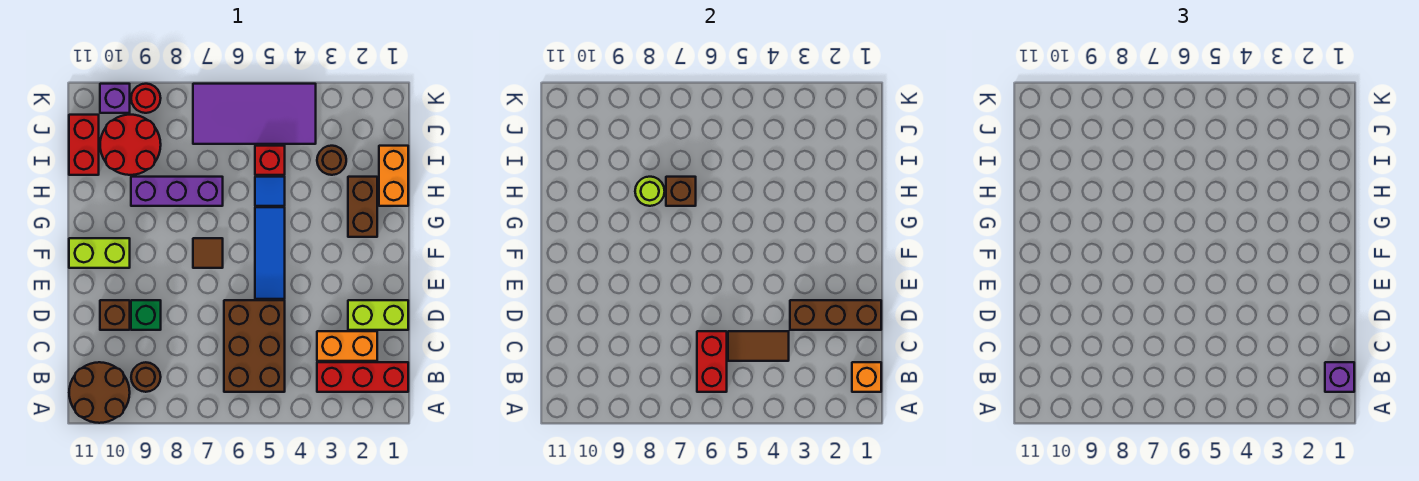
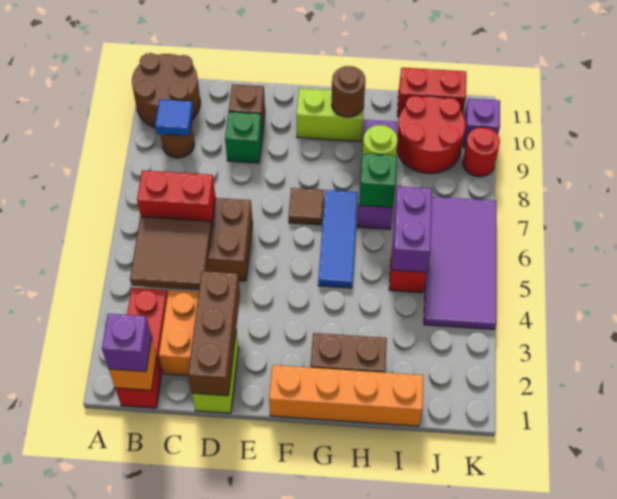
brown 1x2 tile [728,331,789,361] -> brown 2x2 tile [130,217,212,290]
blue 1x3 tile [255,207,285,299] -> blue 1x3 tile turned to [318,190,358,288]
lime 1x2 brick [69,238,130,268] -> lime 1x2 brick turned to [297,88,364,141]
orange 1x2 brick [379,146,408,206] -> orange 1x4 brick [269,365,424,426]
blue 1x1 tile [255,177,285,206] -> blue 1x1 tile moved to [155,99,193,136]
brown 1x1 brick [666,177,696,206] -> green 1x1 brick [359,154,397,208]
brown 1x1 round brick [317,146,346,175] -> brown 1x1 round brick moved to [332,66,365,117]
none -> purple 1x2 brick [392,186,432,272]

